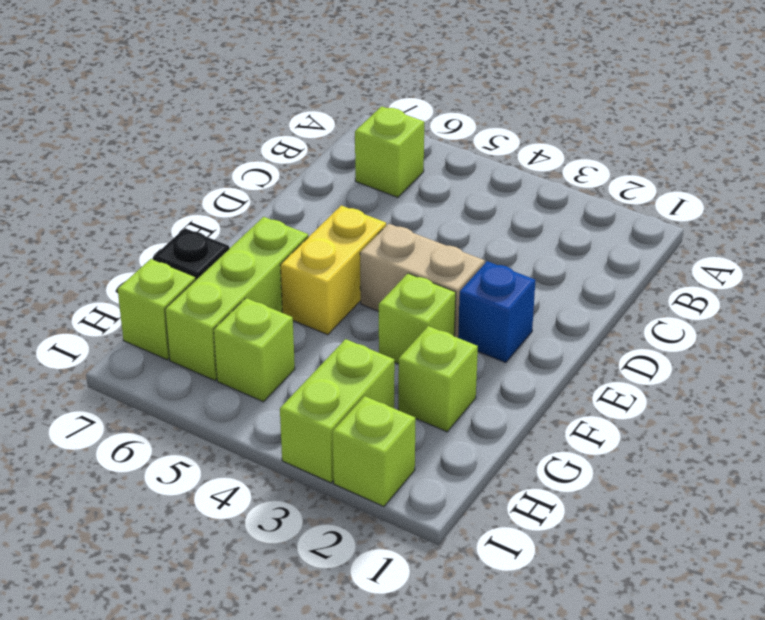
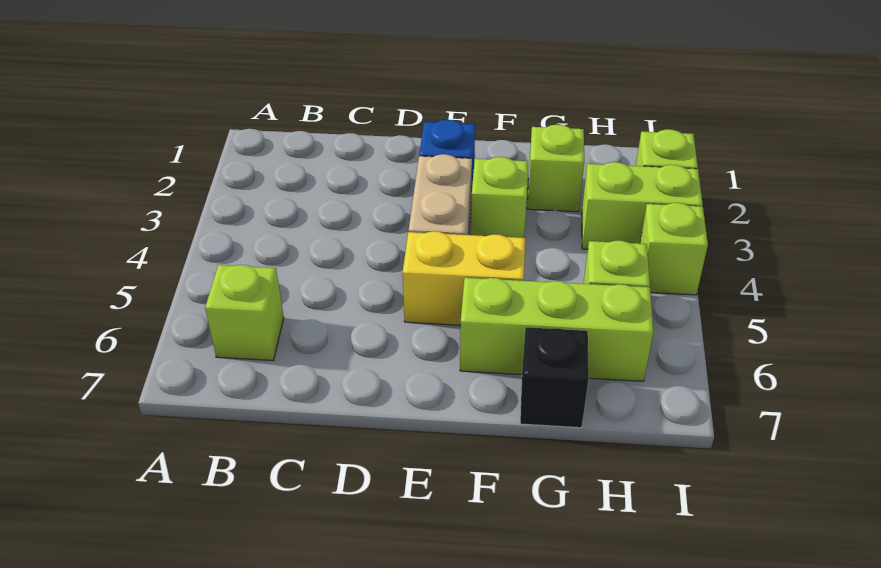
lime 1x1 brick [118,259,196,360] -> lime 1x1 brick moved to [640,203,708,295]

